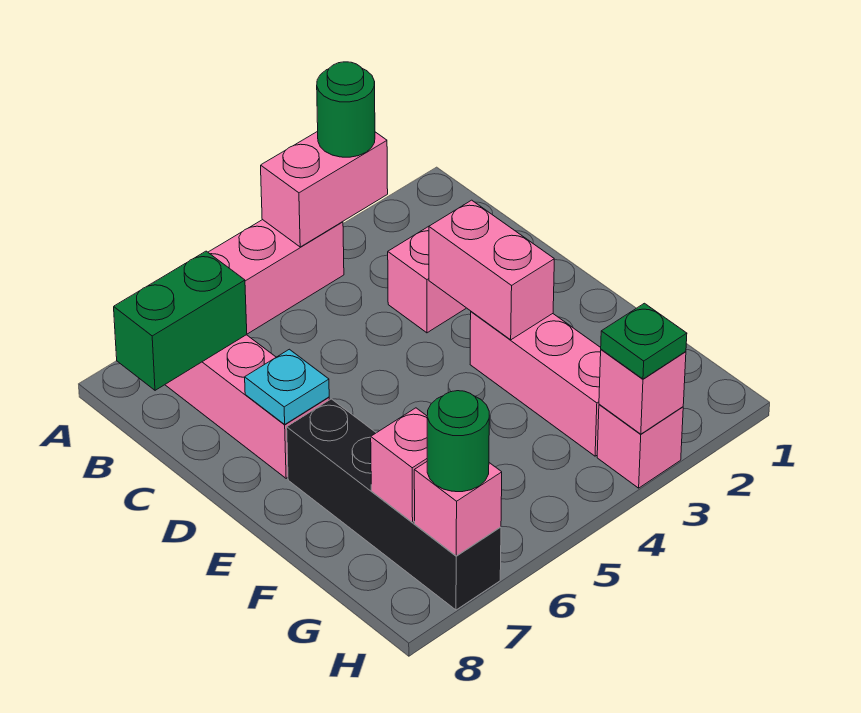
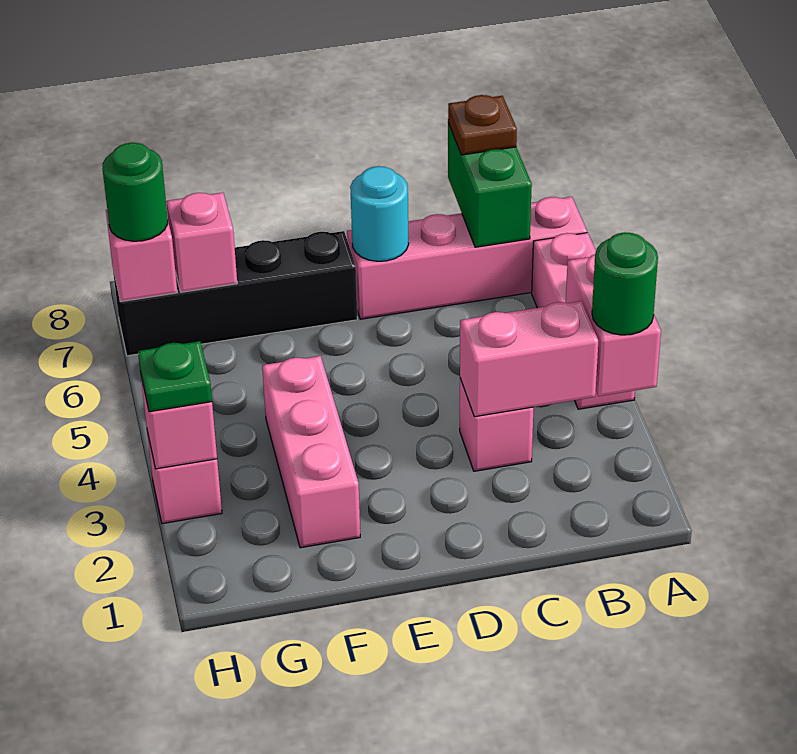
none -> brown 1x1 plate [448,95,517,155]
pink 1x2 brick [429,200,554,340] -> pink 1x2 brick moved to [460,301,599,417]
cyan 1x1 plate [245,349,329,424] -> cyan 1x1 round brick [350,166,409,261]
pink 1x3 brick [470,312,601,456] -> pink 1x3 brick turned to [262,356,360,548]

